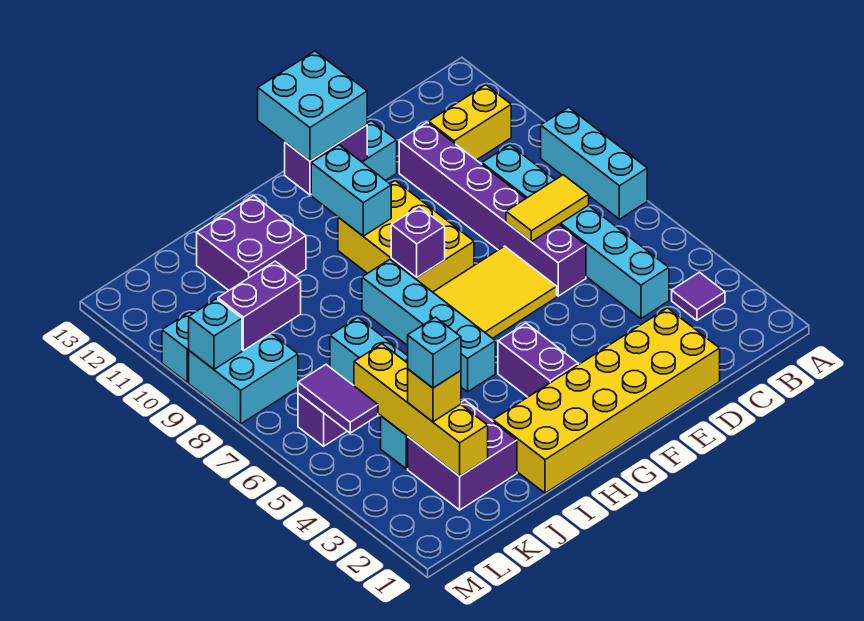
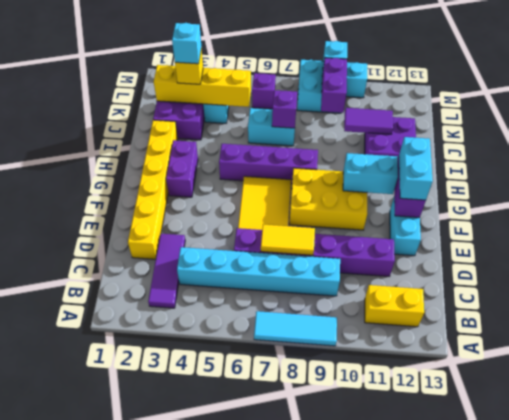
cyan 1x3 brick [541,107,647,219] -> cyan 1x3 tile [254,311,337,346]
purple 1x1 tile [672,272,725,320] -> purple 1x3 tile [148,234,185,308]
yellow 1x2 brick [429,85,511,160] -> yellow 1x2 brick turned to [365,285,424,327]
yellow 1x2 tile [506,175,589,242] -> yellow 1x2 tile turned to [261,224,315,255]
yellow 2x6 brick [493,308,720,493] -> yellow 1x6 brick [128,120,178,259]
cyan 2x2 brick [258,51,367,161] -> cyan 1x2 brick [399,137,433,200]
purple 1x2 brick [498,323,578,397] -> purple 1x2 brick turned to [166,140,198,197]
purple 1x1 brick [391,207,445,277] -> purple 1x1 brick moved to [272,90,297,128]
cyan 1x4 brick [362,259,495,392] -> purple 1x4 brick [219,144,318,184]
purple 1x2 tile [298,365,378,433] -> purple 1x2 tile moved to [344,108,393,134]

